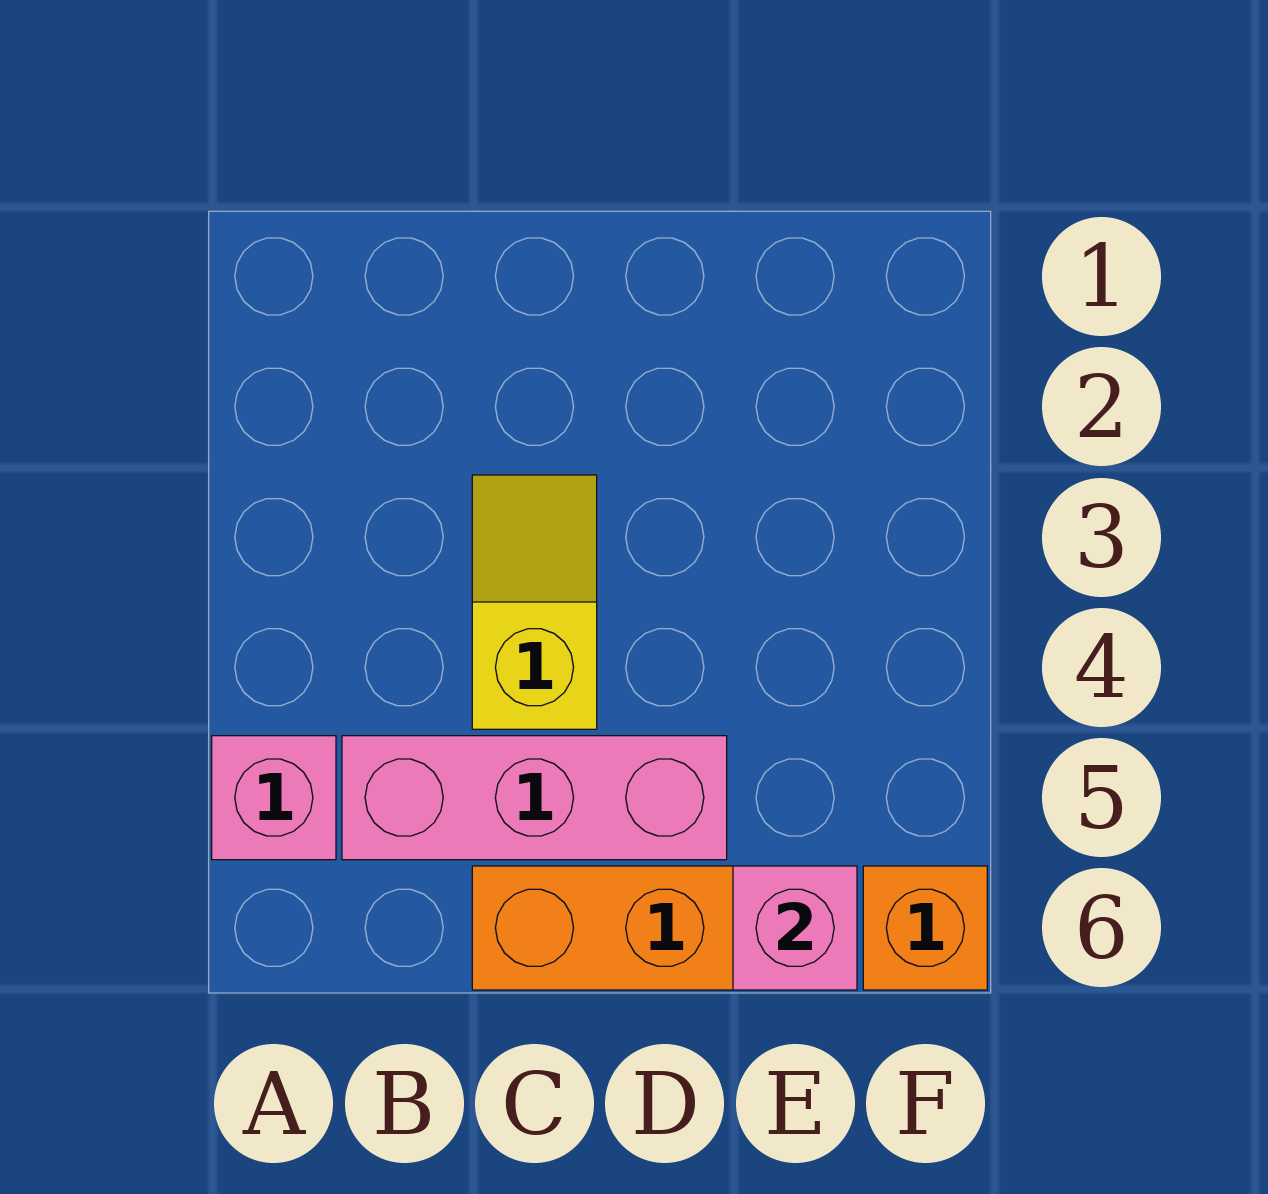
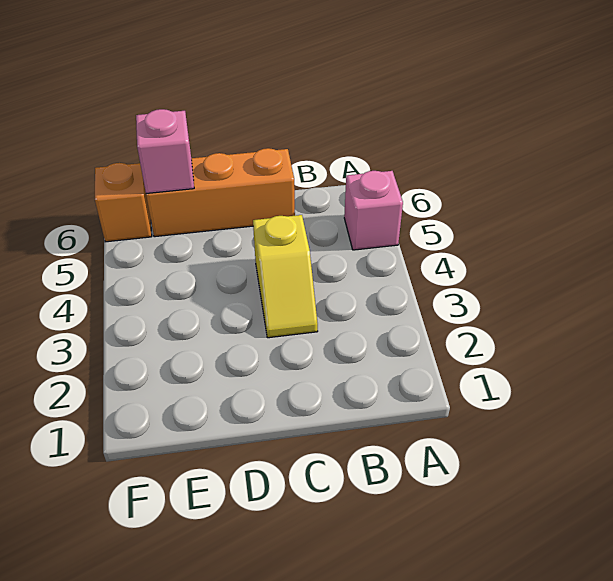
pink 1x3 brick [342,736,727,860] -> none

